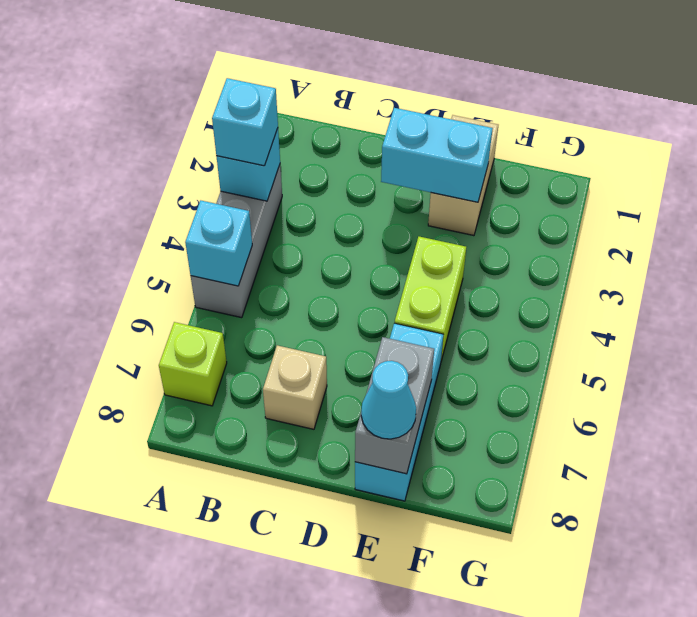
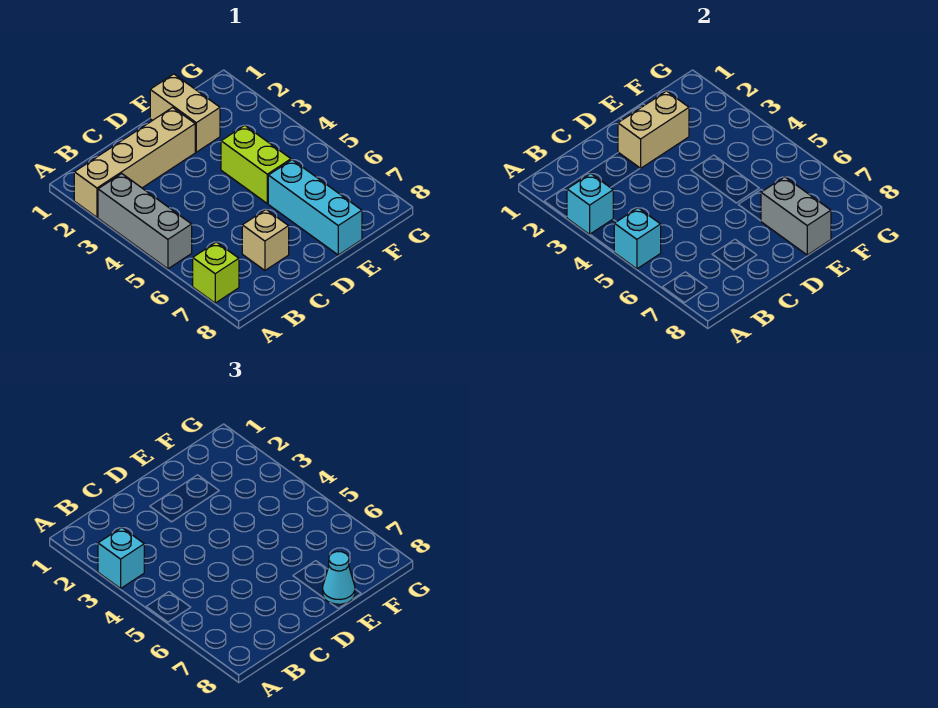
none -> tan 1x4 brick [74,107,195,217]
cyan 1x2 brick [381,108,493,202] -> tan 1x2 brick [618,91,689,168]

